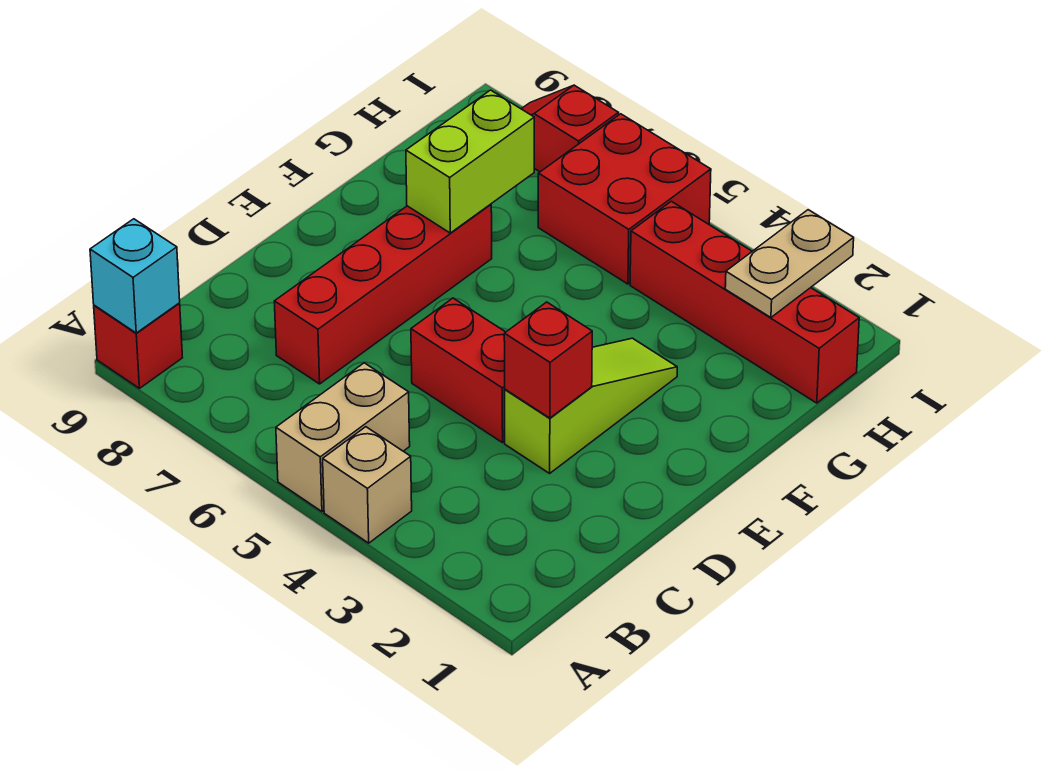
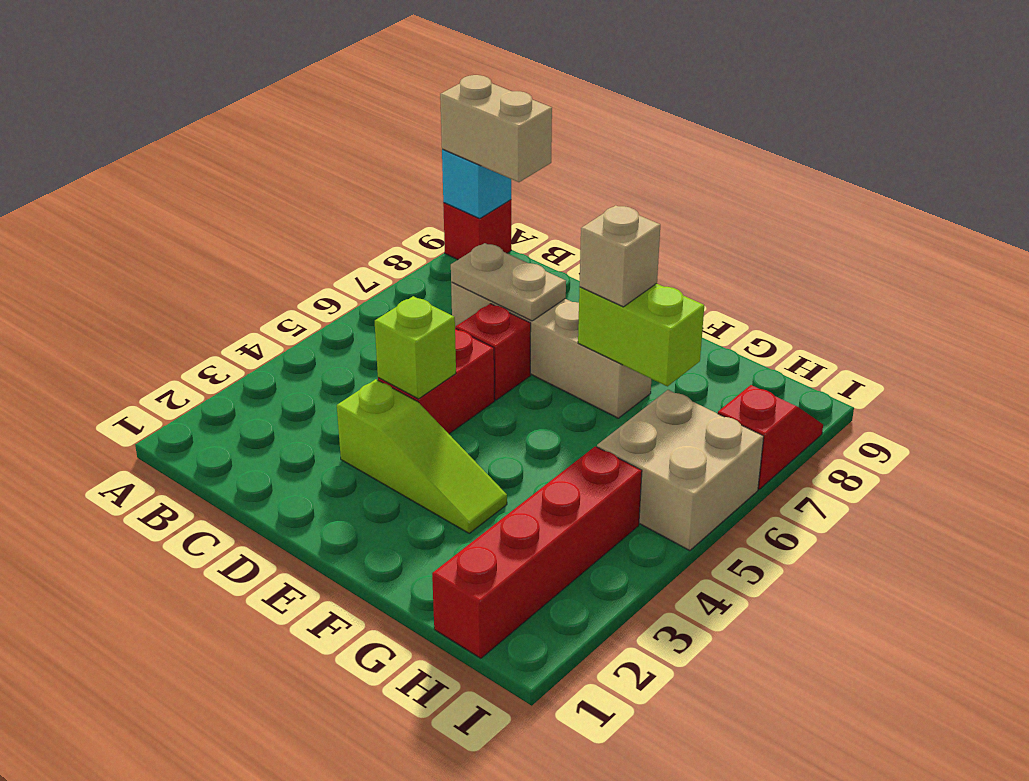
tan 1x1 brick [323,427,412,543] -> tan 1x1 brick moved to [580,205,660,307]
tan 1x2 brick [276,363,410,511] -> tan 1x2 brick moved to [440,75,552,182]
red 1x4 brick [274,204,492,384] -> tan 1x4 brick [451,283,651,418]
red 1x1 brick [504,302,592,418] -> red 1x1 brick moved to [455,304,531,400]
none -> lime 1x1 brick [375,296,456,399]
tan 1x2 plate [725,210,854,317] -> tan 1x2 plate moved to [451,243,566,321]
red 2x2 brick [538,114,711,284] -> tan 2x2 brick [597,390,764,551]

